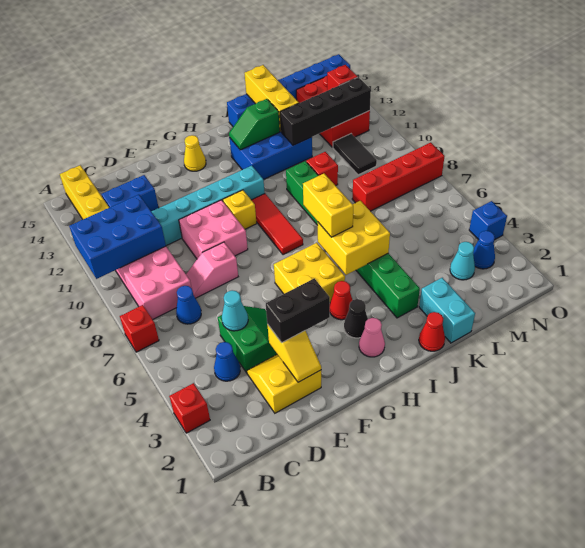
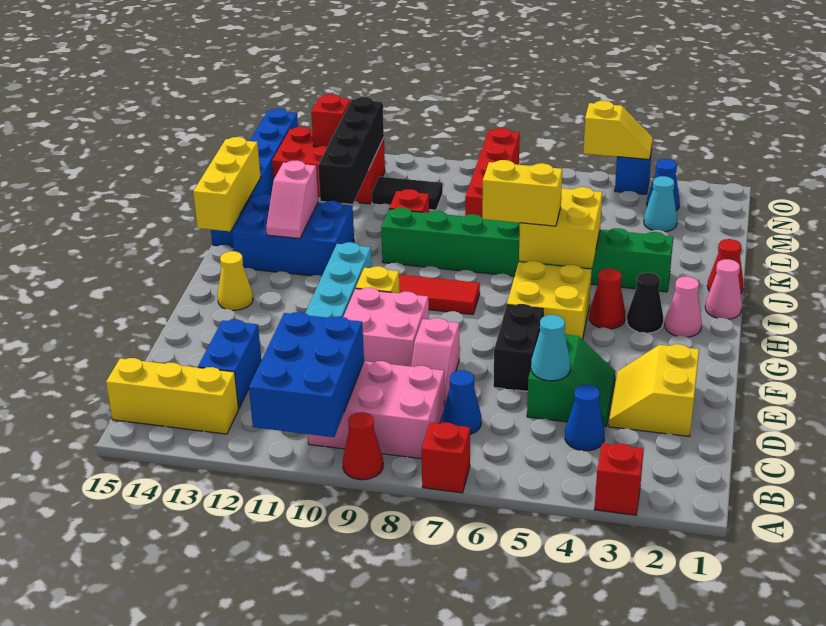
none -> red 1x1 cone [343,412,383,480]
green 2x2 slope [218,306,277,373] -> green 2x2 slope turned to [527,334,616,426]
yellow 1x2 slope [267,324,321,382] -> yellow 1x2 slope moved to [583,101,653,159]
black 1x2 brick [266,278,330,343] -> black 1x2 brick moved to [493,304,543,391]
none -> pink 1x1 cone [705,259,742,319]
blue 2x3 brick [229,131,312,179] -> blue 2x3 brick turned to [232,194,354,276]
green 1x2 slope [229,99,280,150] -> pink 1x2 slope [266,160,318,239]
cyan 1x2 brick [419,278,475,343] -> none
yellow 1x3 brick [244,65,299,131] -> yellow 1x3 brick turned to [193,137,261,231]

